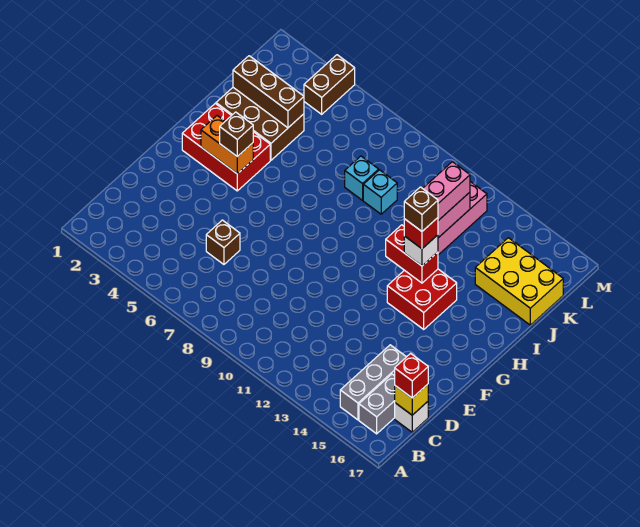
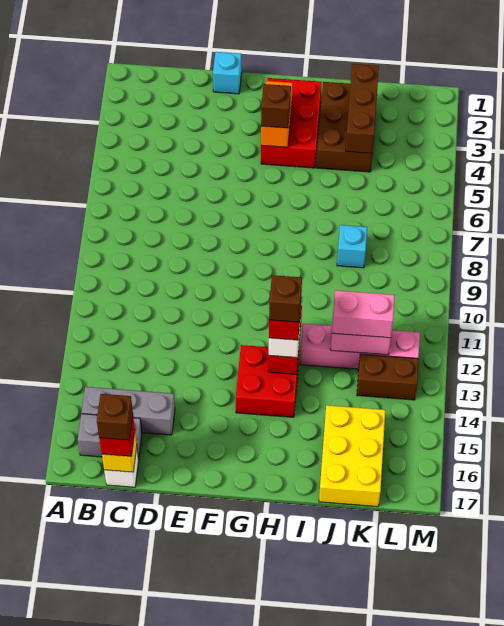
brown 1x1 brick [206,220,240,264] -> brown 1x1 brick moved to [97,394,133,440]
cyan 1x1 brick [363,170,397,214] -> cyan 1x1 brick moved to [213,52,242,94]
brown 1x2 brick [304,55,355,114] -> brown 1x2 brick moved to [357,354,419,400]

